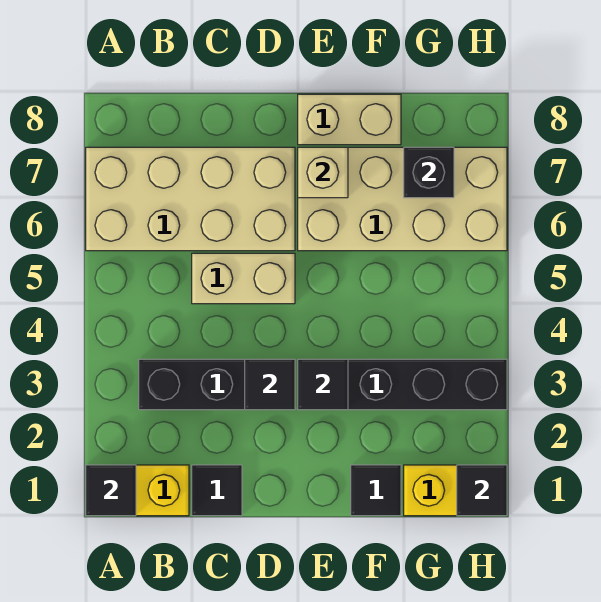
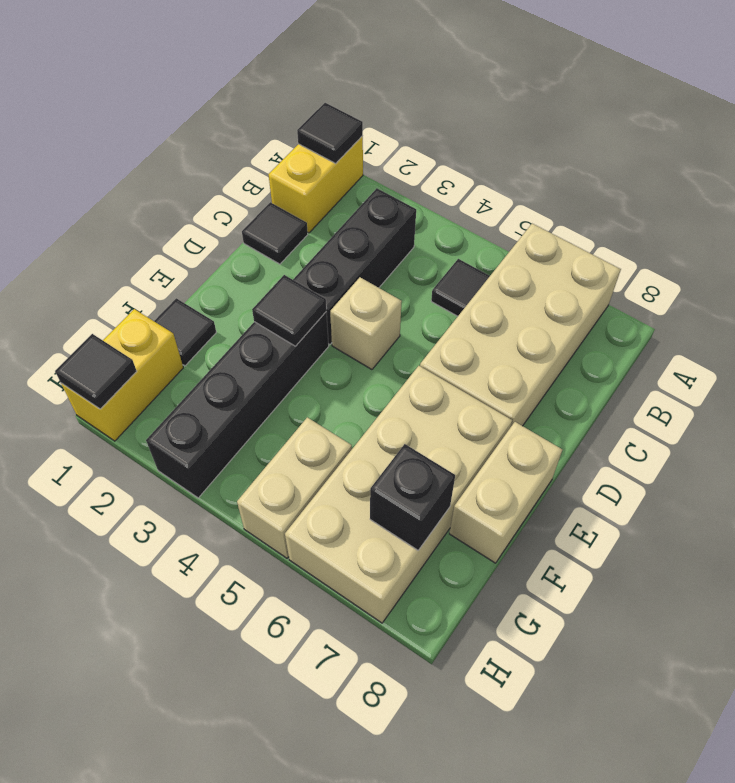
tan 1x2 brick [192,253,295,304] -> tan 1x2 brick moved to [237,417,352,558]
black 1x1 tile [245,359,295,410] -> black 1x1 tile moved to [431,259,490,316]
tan 1x1 brick [298,147,348,198] -> tan 1x1 brick moved to [330,277,402,370]

